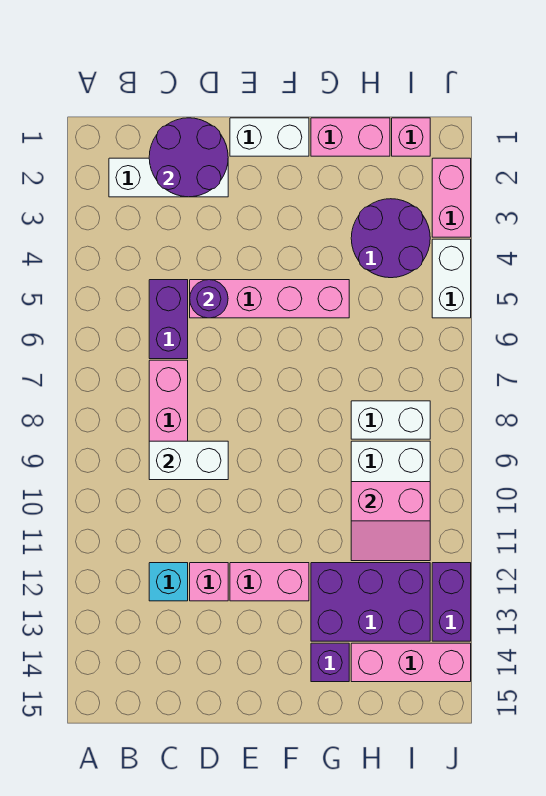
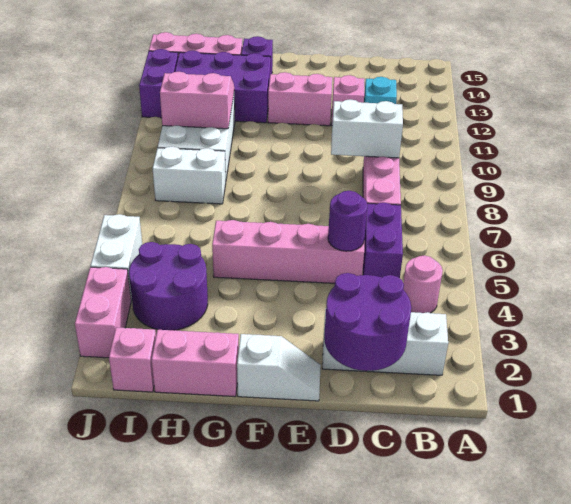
none -> pink 1x1 round brick [403,255,443,313]
white 1x2 brick [230,118,309,156] -> white 1x2 slope [237,334,321,401]

